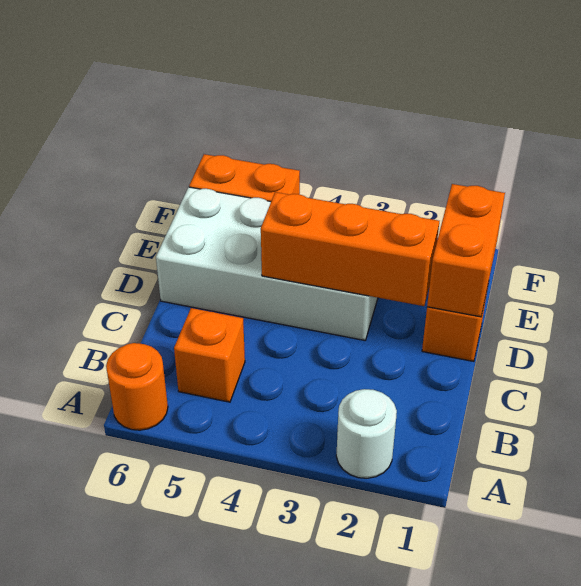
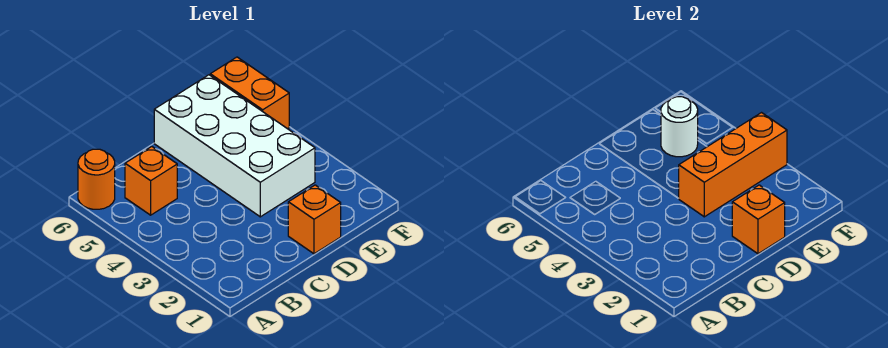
white 1x1 round brick [336,389,397,478] -> white 1x1 round brick moved to [661,97,698,157]
orange 1x2 brick [427,184,505,317] -> orange 1x1 brick [732,185,785,254]
orange 1x3 brick [261,192,439,306] -> orange 1x3 brick turned to [678,113,787,217]

